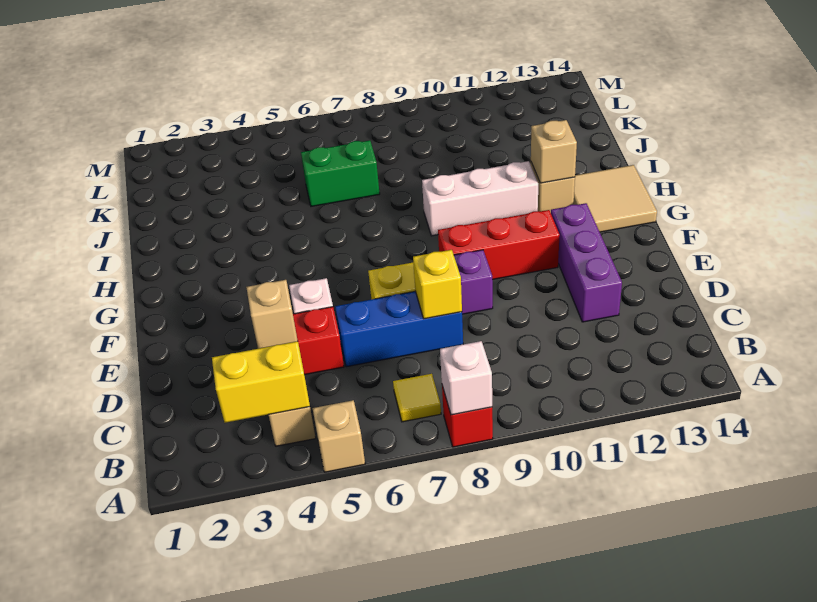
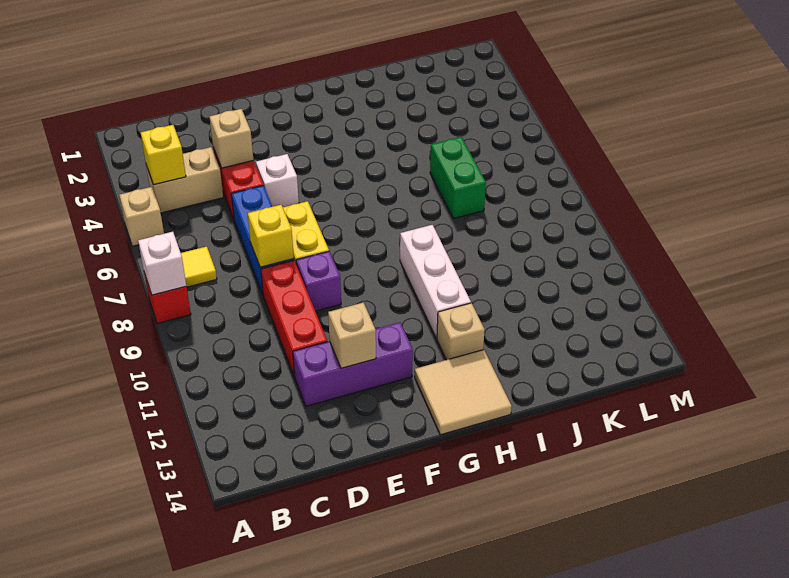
yellow 1x2 brick [212,341,310,423] -> yellow 1x1 brick [140,125,186,185]
red 1x3 brick [438,210,560,280] -> red 1x3 brick moved to [261,260,327,377]
tan 1x1 brick [531,120,577,183] -> tan 1x1 brick moved to [328,303,376,368]

